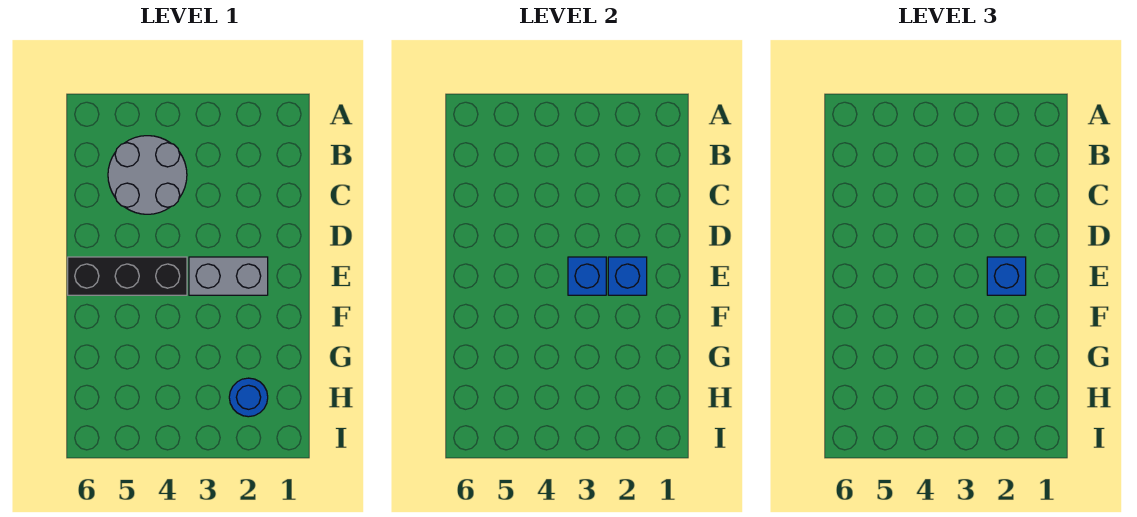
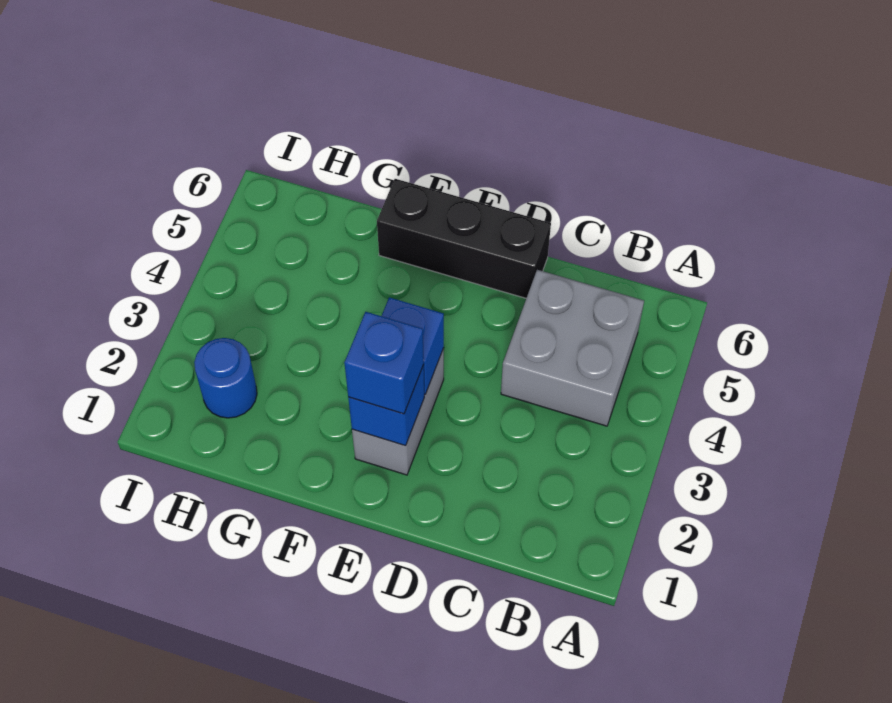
grey 2x2 round brick [108,136,187,214] -> grey 2x2 brick [501,270,644,426]
black 1x3 brick [68,257,187,295] -> black 1x3 brick turned to [377,179,551,298]

